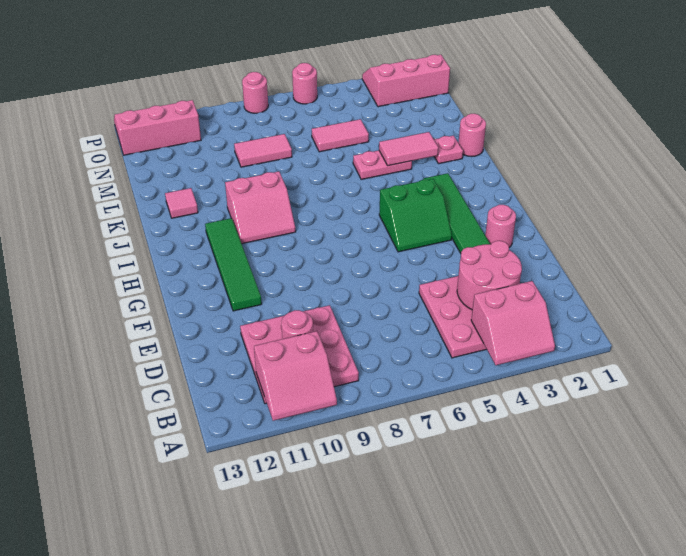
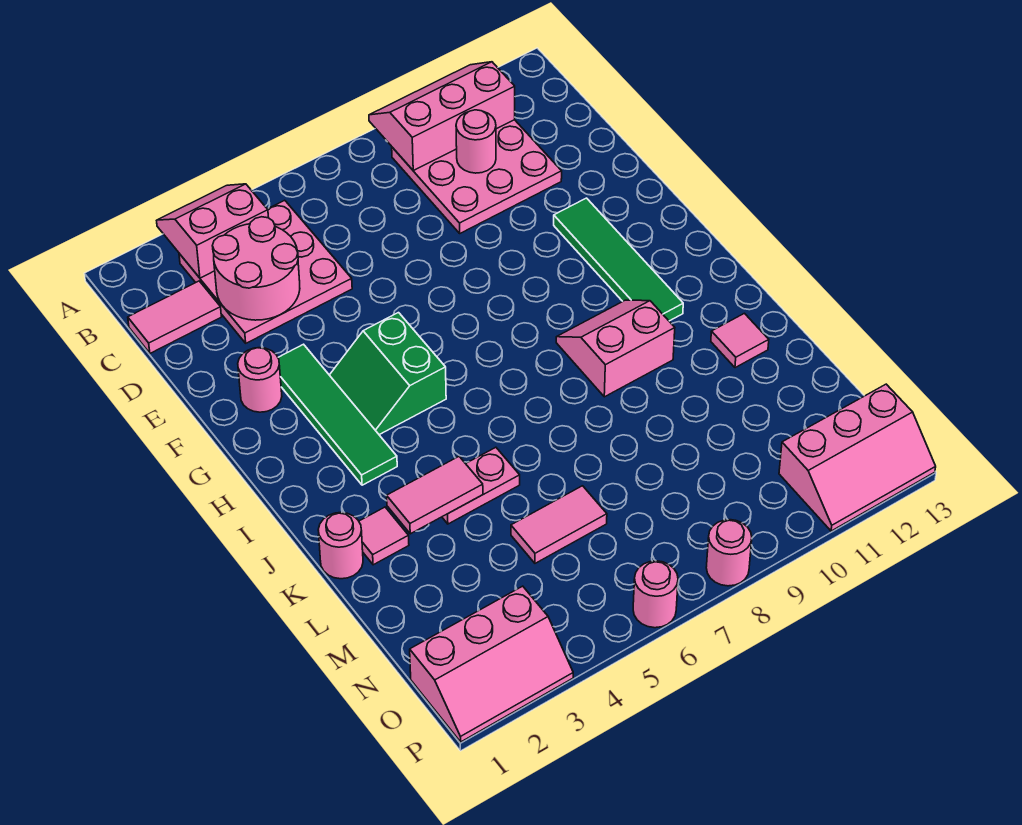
pink 2x2 slope [254,331,337,421] -> pink 2x3 slope [369,62,515,171]
green 2x2 slope [379,179,452,252] -> green 2x2 slope turned to [330,313,446,435]
pink 1x1 plate [434,136,463,164] -> pink 1x1 tile [359,507,409,565]
pink 1x2 tile [234,134,292,167] -> pink 1x2 tile moved to [128,281,221,353]

